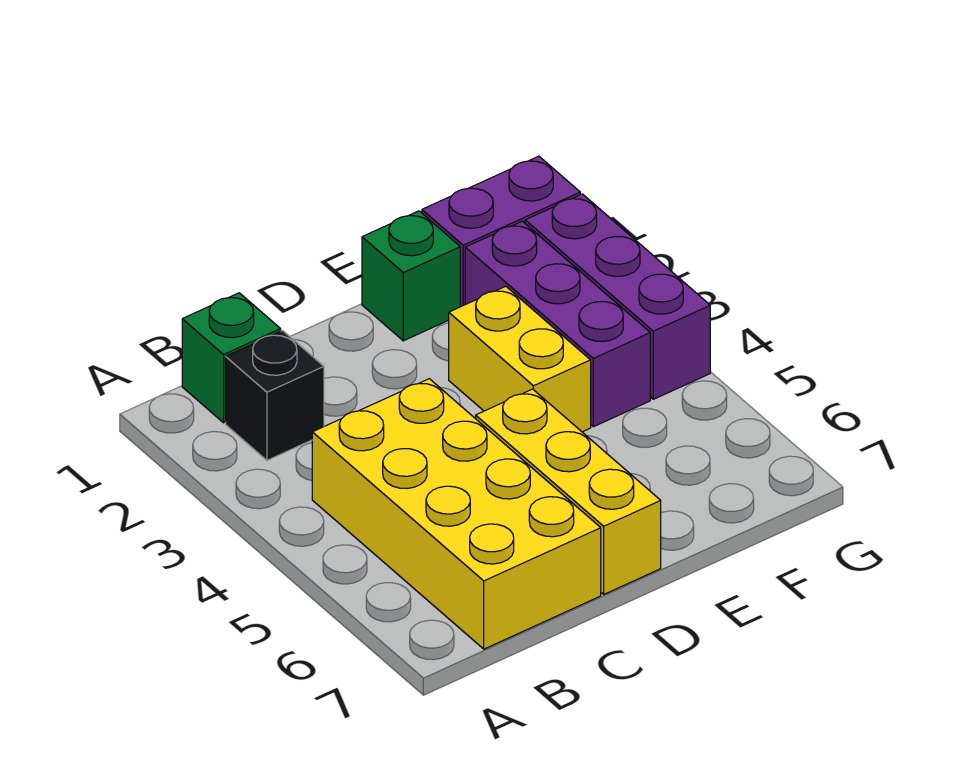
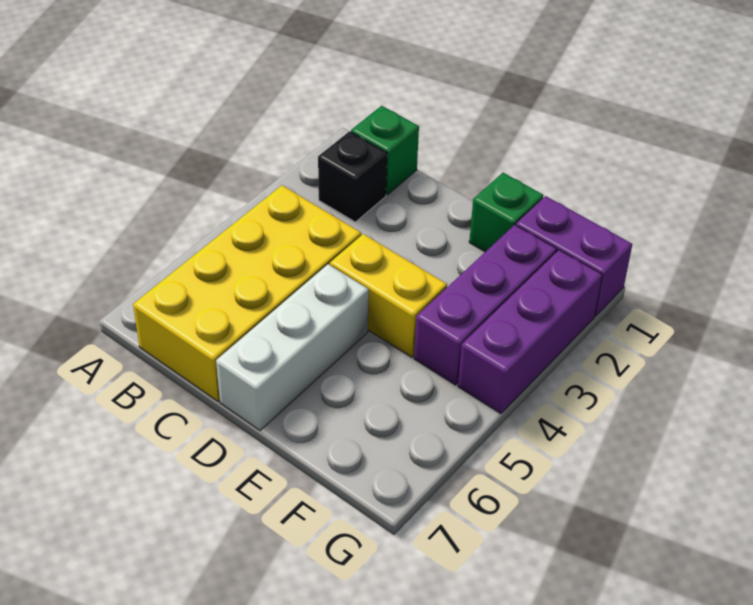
yellow 1x3 brick [476,389,661,594] -> white 1x3 brick [216,264,369,431]
yellow 1x2 brick [449,286,591,432] -> yellow 1x2 brick turned to [330,234,447,358]

